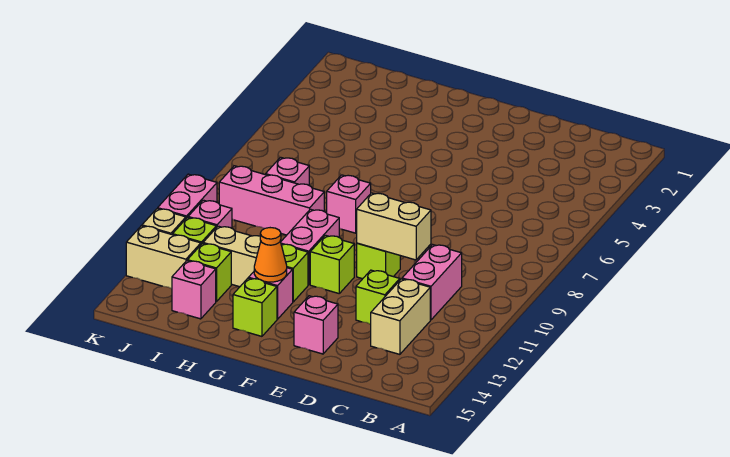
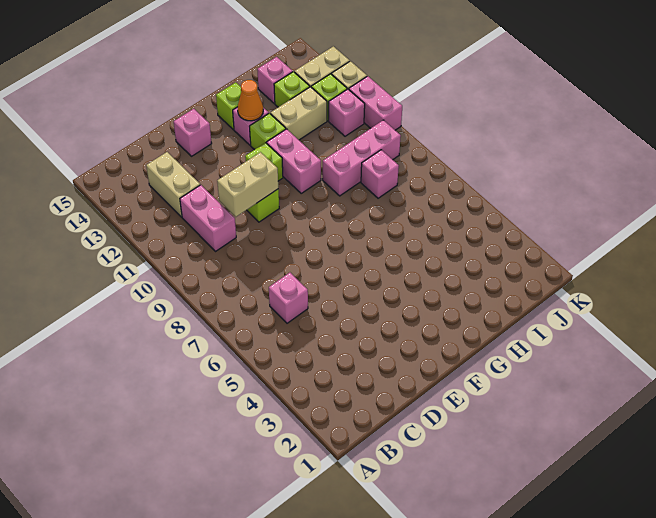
lime 1x1 brick [356,270,400,324] -> none
pink 1x1 brick [327,175,371,233] -> pink 1x1 brick moved to [269,273,308,323]

